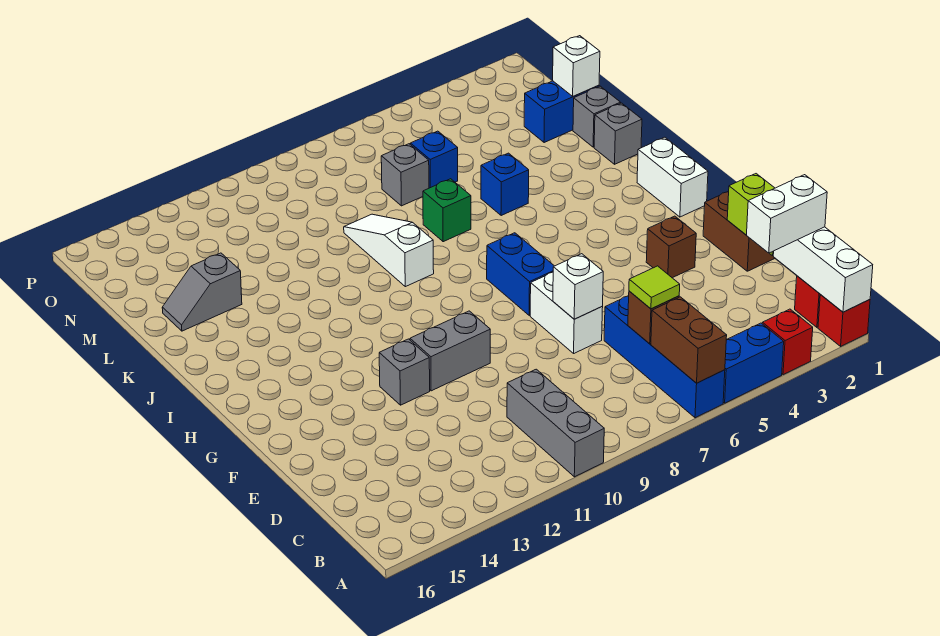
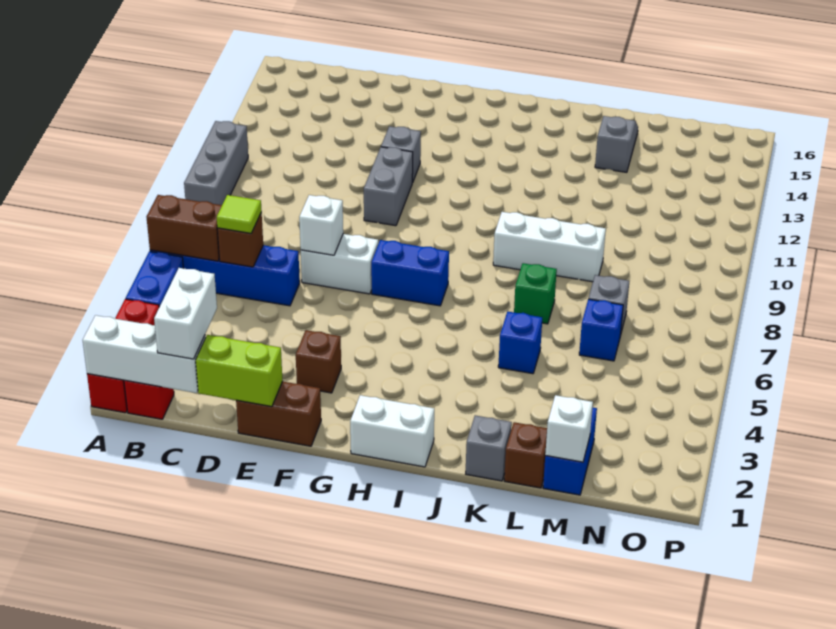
grey 1x3 brick [507,369,604,477] -> grey 1x3 brick turned to [184,121,248,205]
white 1x3 slope [344,214,434,287] -> white 1x3 brick [493,212,606,282]
grey 1x1 brick [573,86,621,147] -> brown 1x1 brick [504,422,547,488]

